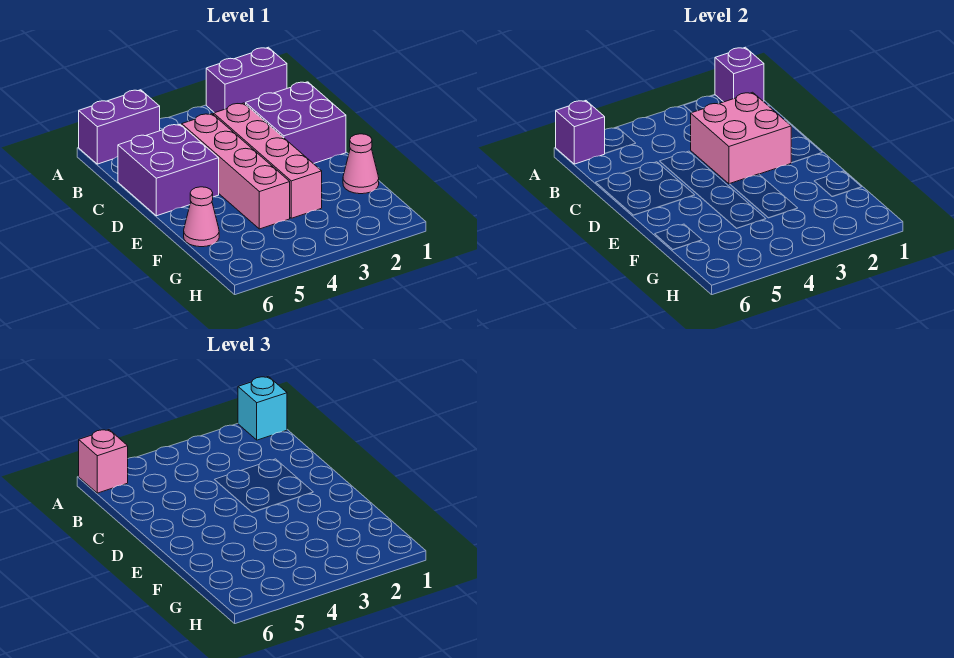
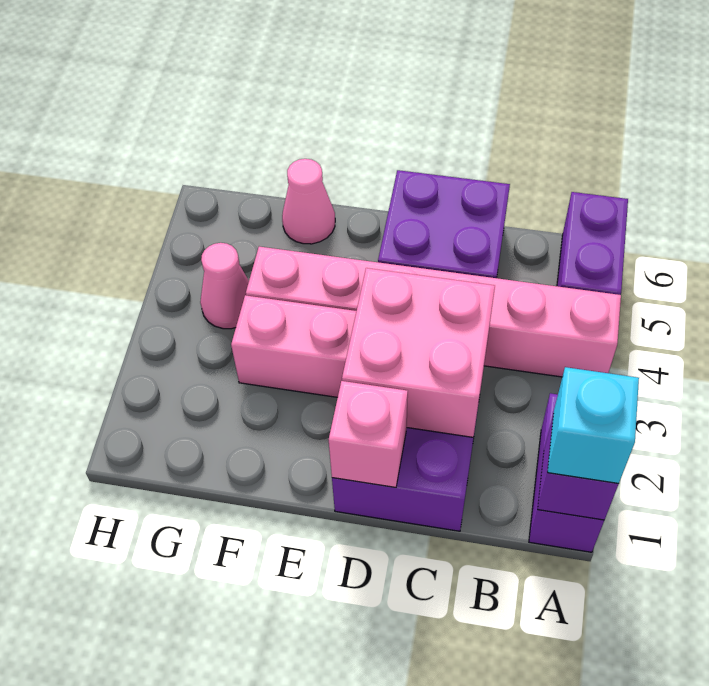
purple 1x1 brick [556,101,605,164] -> none
pink 1x1 brick [79,430,128,493] -> pink 1x1 brick moved to [329,381,408,487]
pink 1x4 brick [182,114,290,229] -> pink 1x6 brick [246,247,621,377]
pink 1x1 cone [343,134,379,194] -> pink 1x1 cone moved to [200,243,249,329]

